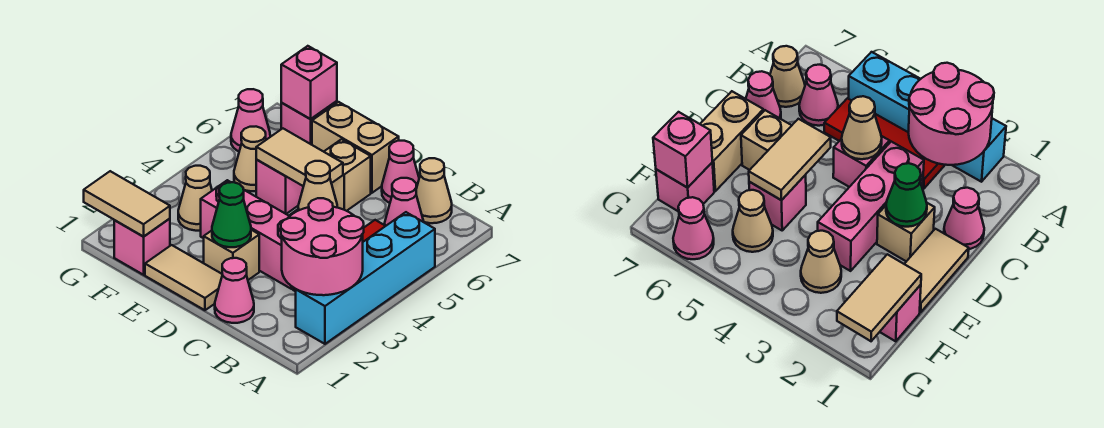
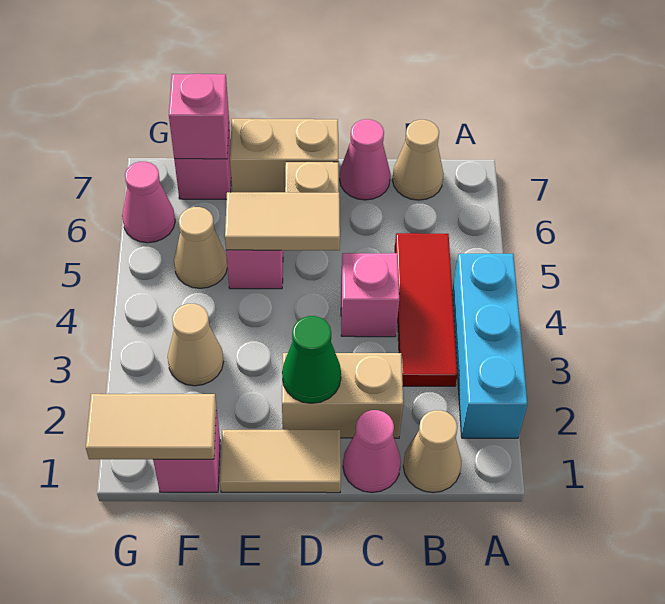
cyan 1x4 brick [296,212,435,344] -> cyan 1x3 brick [452,254,527,438]
pink 2x2 round brick [281,198,364,295] -> none
pink 1x1 cone [385,178,424,226] -> none
pink 1x3 brick [201,180,293,289] -> none
tan 1x1 cone [298,161,337,211] -> tan 1x1 cone moved to [403,410,462,493]
tan 1x1 brick [204,230,259,280] -> tan 1x2 brick [282,353,403,438]

